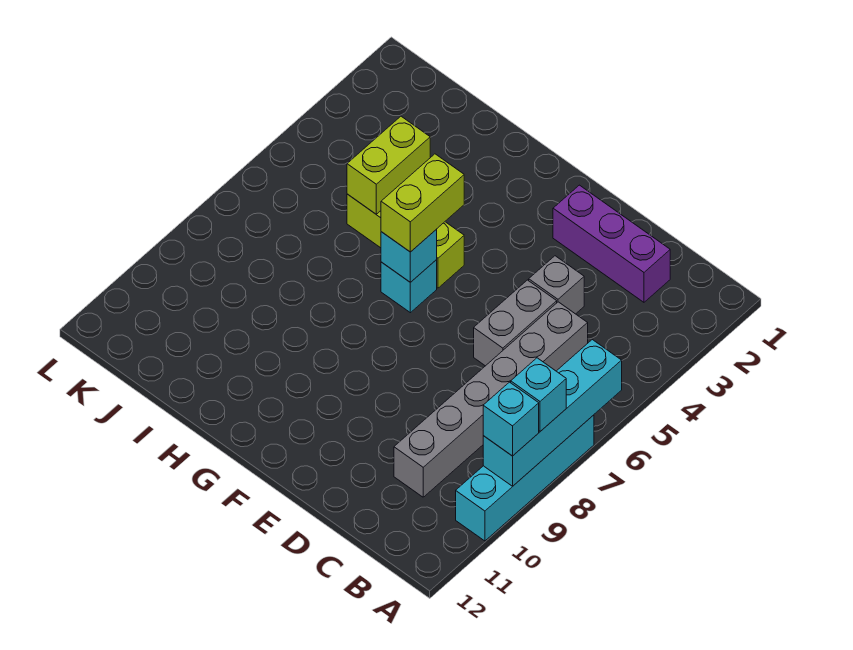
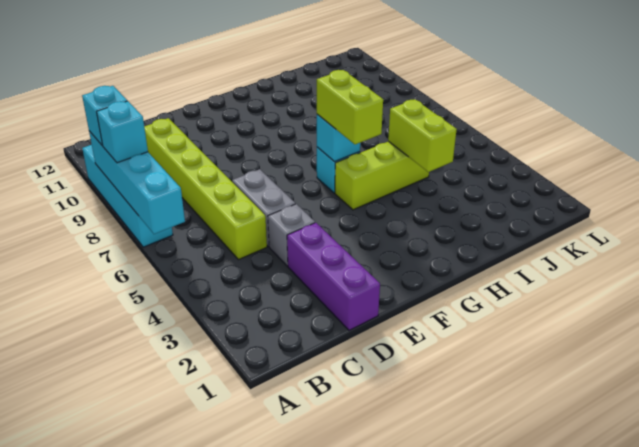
purple 1x3 brick [553,185,670,302] -> purple 1x3 brick turned to [287,223,380,330]
grey 1x6 brick [394,302,588,497] -> lime 1x6 brick [144,118,267,260]

